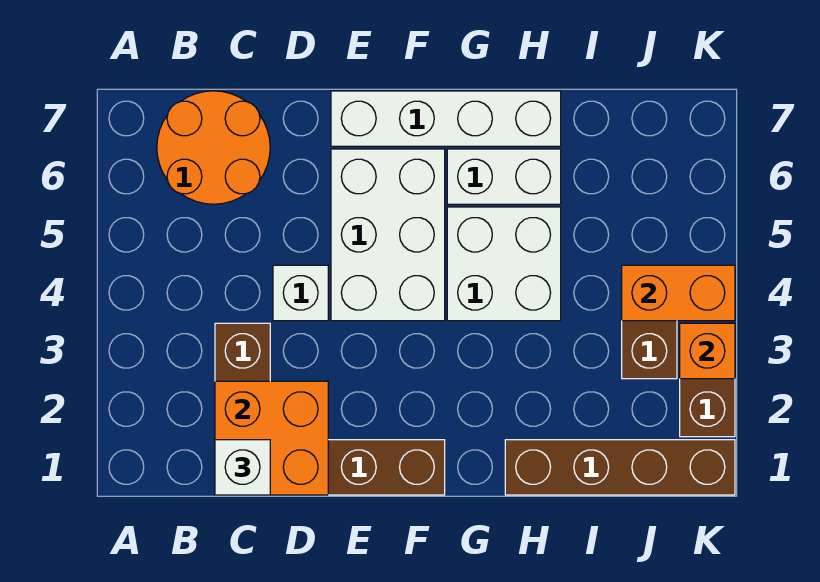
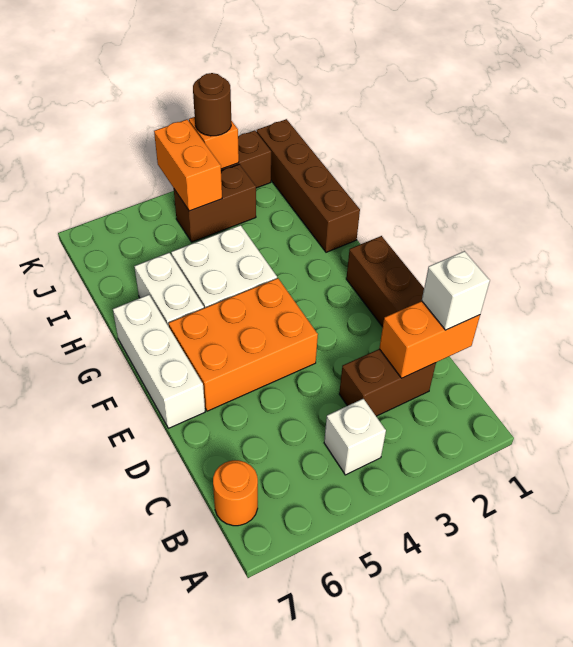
orange 2x2 round brick [157,91,270,204] -> orange 1x1 round brick [213,460,258,526]
orange 2x2 brick [215,381,328,495] -> orange 1x2 brick [379,301,480,378]
white 1x1 brick [273,265,328,321] -> white 1x1 brick moved to [324,399,386,475]
white 2x3 brick [331,149,445,321] -> orange 2x3 brick [169,278,318,411]
white 1x4 brick [331,91,561,146] -> white 1x3 brick [113,295,205,428]
none -> brown 1x1 round brick [193,73,231,136]

